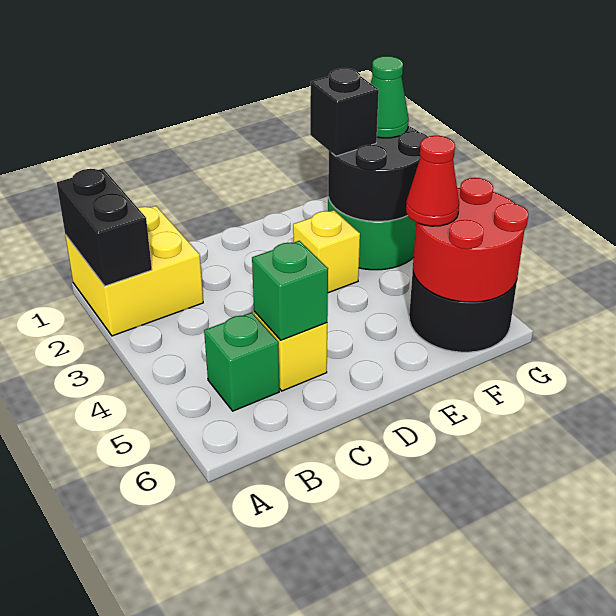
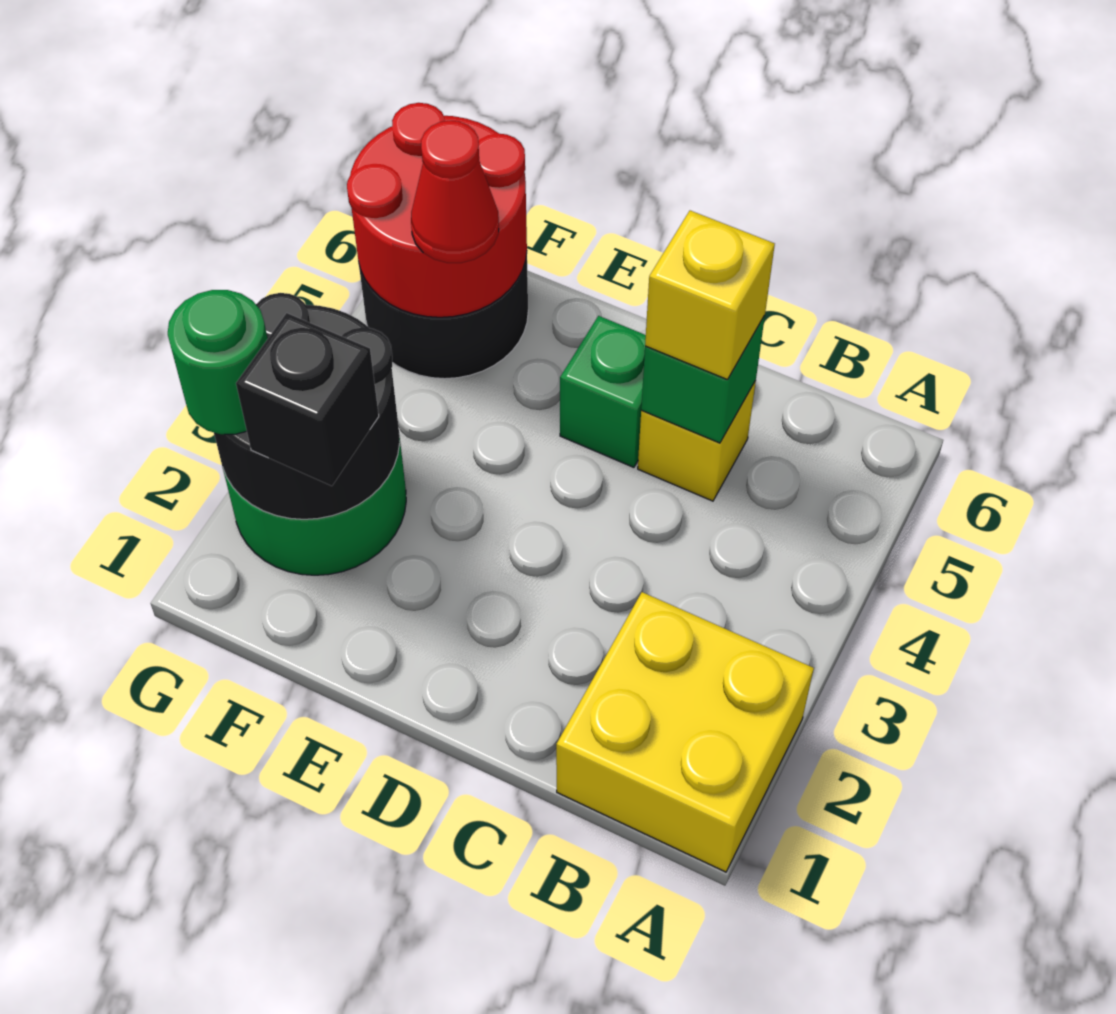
black 1x2 brick [57,169,152,286] -> none
green 1x1 brick [204,312,279,411] -> green 1x1 brick moved to [560,316,646,467]
yellow 1x1 brick [293,210,360,293] -> yellow 1x1 brick moved to [645,211,775,380]
green 1x1 cone [371,56,409,138] -> green 1x1 round brick [168,290,267,434]

